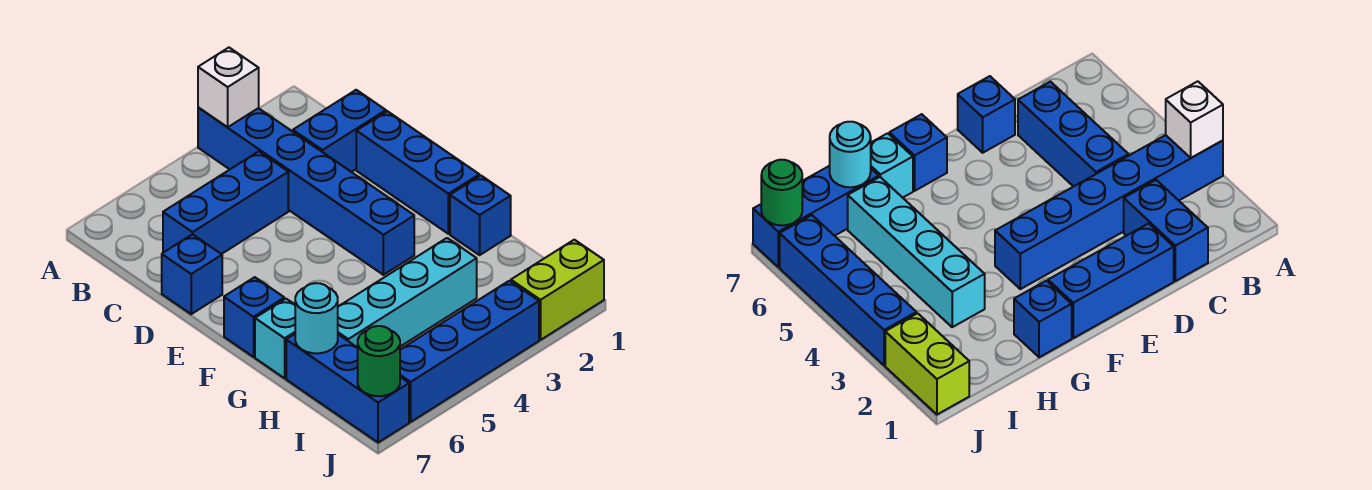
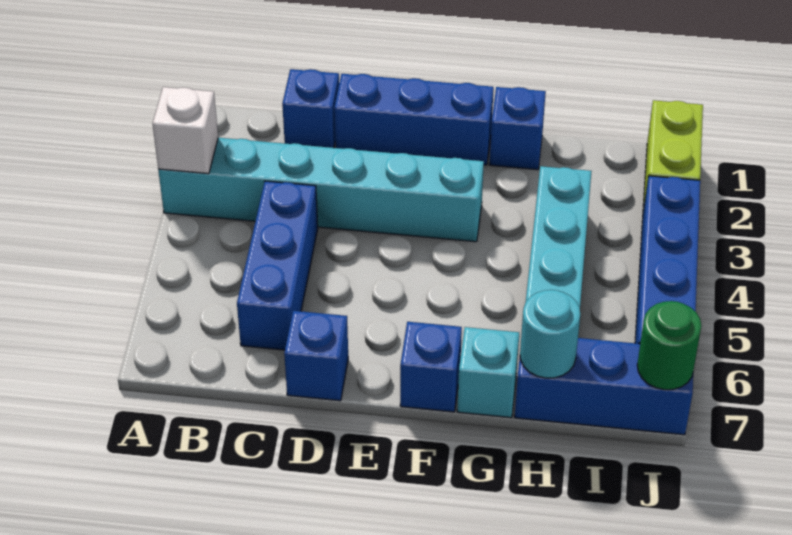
blue 1x6 brick [198,107,414,275] -> cyan 1x6 brick [158,138,484,242]
blue 1x2 brick [293,90,386,172] -> blue 1x1 brick [282,69,339,148]

